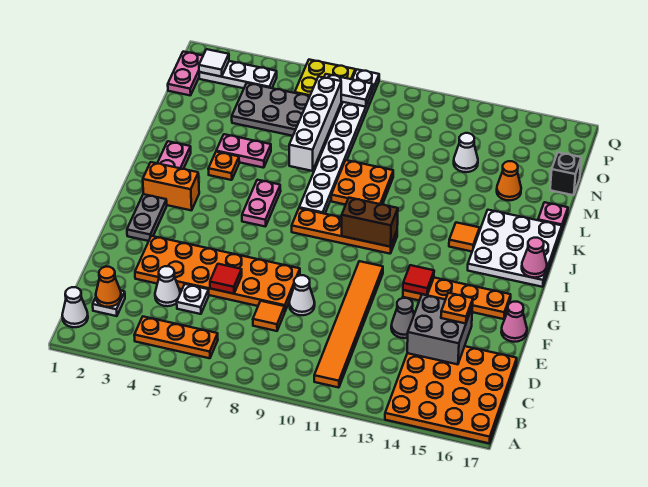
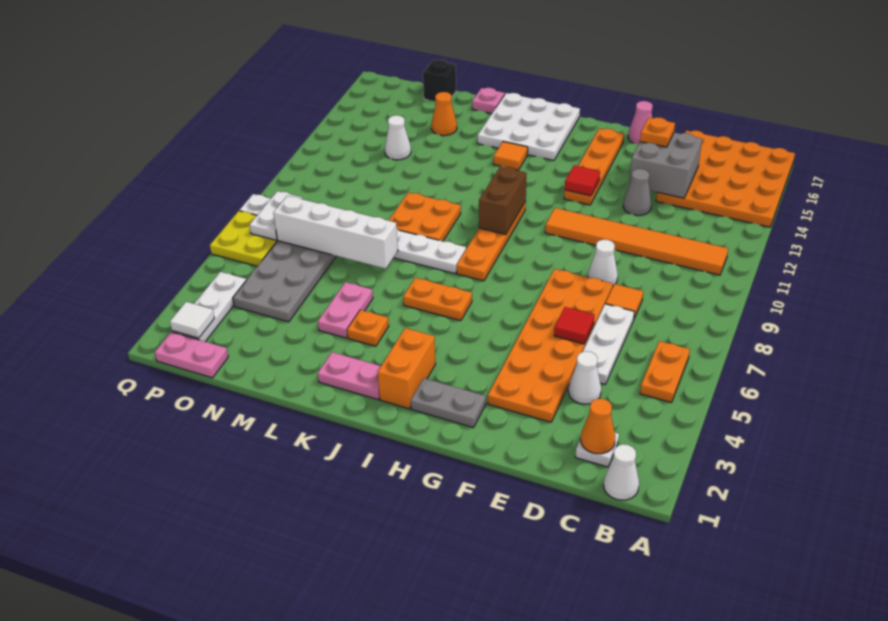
orange 1x3 plate [134,317,218,358] -> orange 1x2 plate [640,341,690,403]
white 1x1 plate [177,284,209,314] -> white 1x3 plate [583,304,634,384]
pink 1x2 plate [242,180,281,227] -> orange 1x2 plate [403,278,472,321]
pink 1x1 cone [522,238,547,278] -> none

